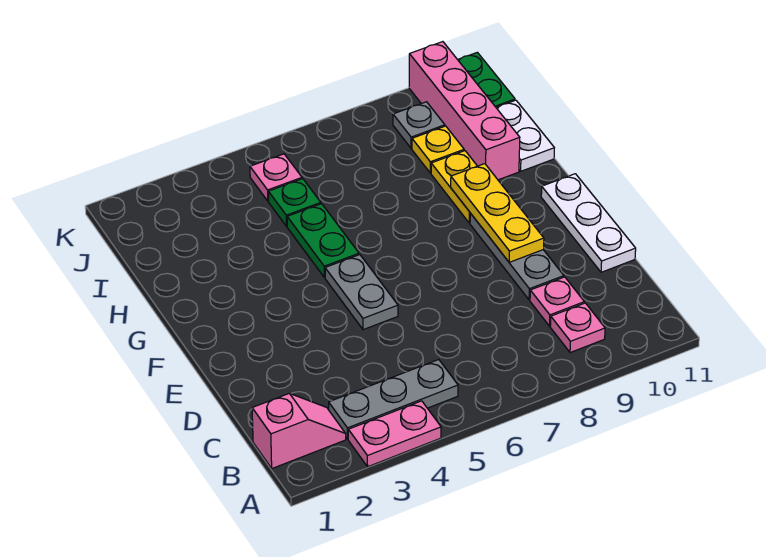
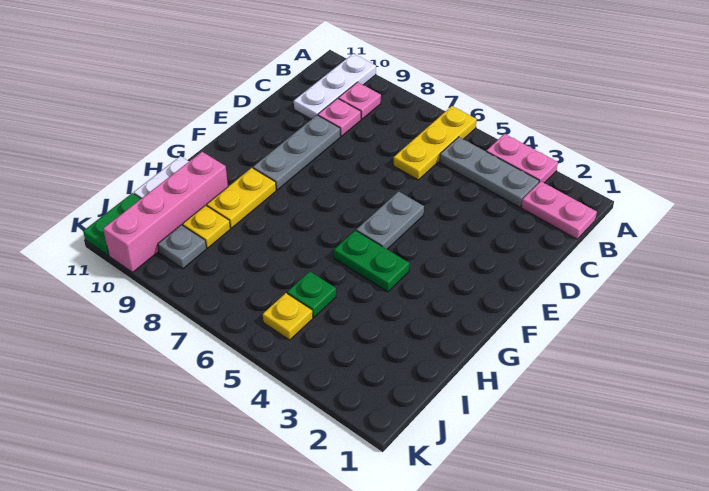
pink 1x2 slope [252,393,346,468] -> pink 1x2 plate [521,181,597,239]
white 1x3 plate [541,174,636,272] -> white 1x3 plate moved to [294,54,376,119]
yellow 1x3 plate [451,164,544,262] -> yellow 1x3 plate moved to [393,106,477,180]
green 1x2 plate [287,204,359,277] -> green 1x2 plate turned to [334,230,409,292]
pink 1x1 plate [250,154,302,201] -> yellow 1x1 plate [263,293,313,340]

